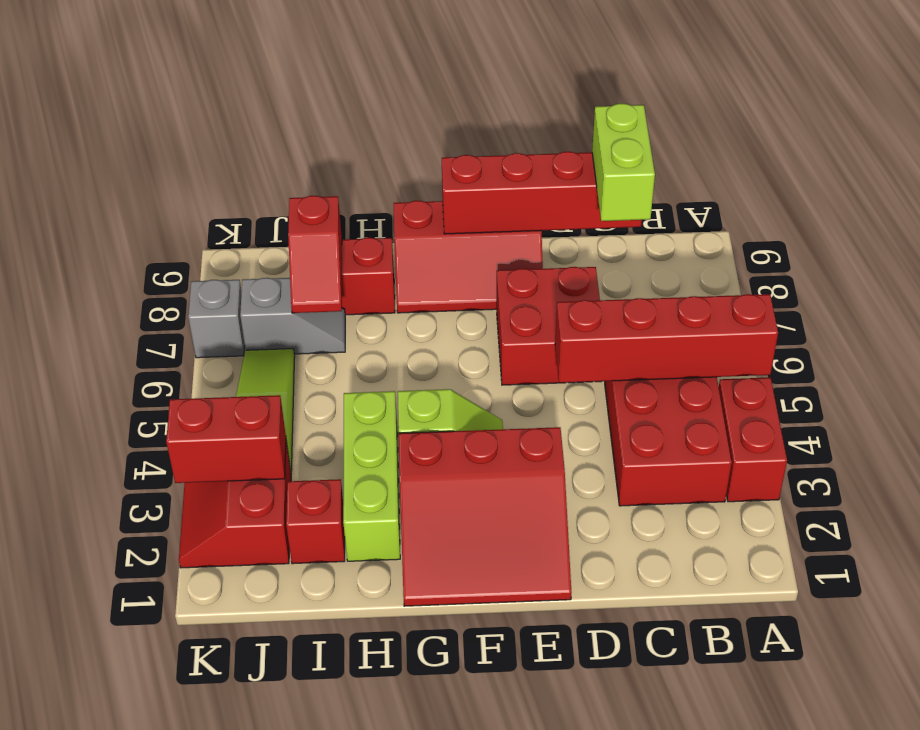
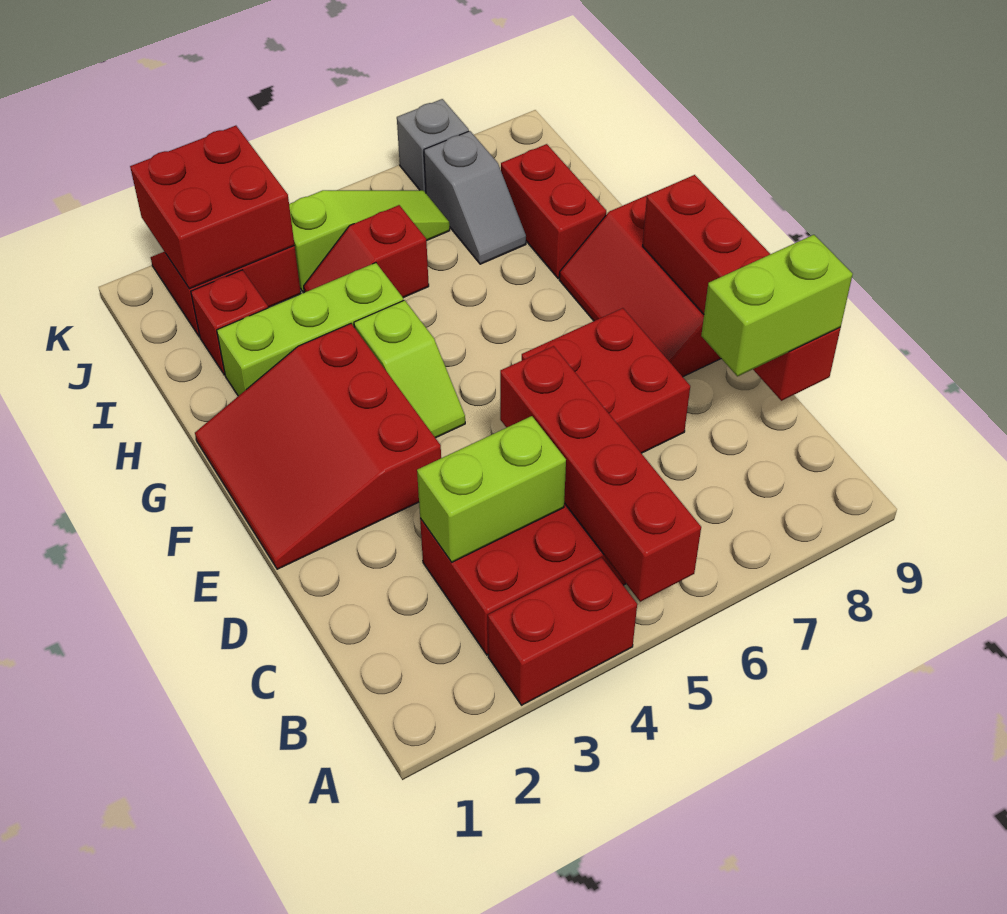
none -> lime 1x2 brick [417,416,566,562]
red 1x2 slope [288,196,342,313] -> red 1x2 slope moved to [304,205,429,298]
red 1x2 brick [166,395,286,483] -> red 2x2 brick [130,126,294,289]

